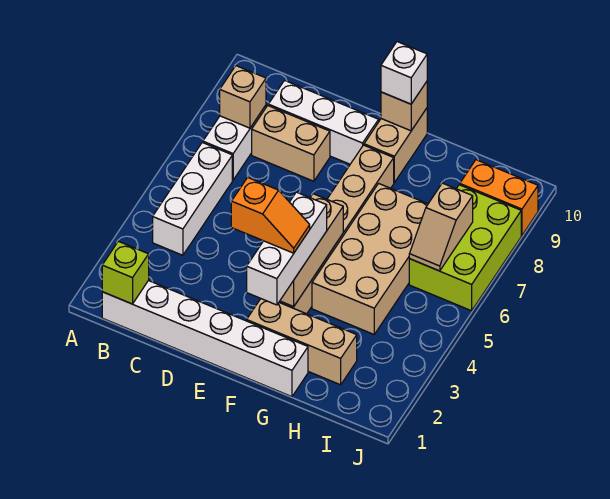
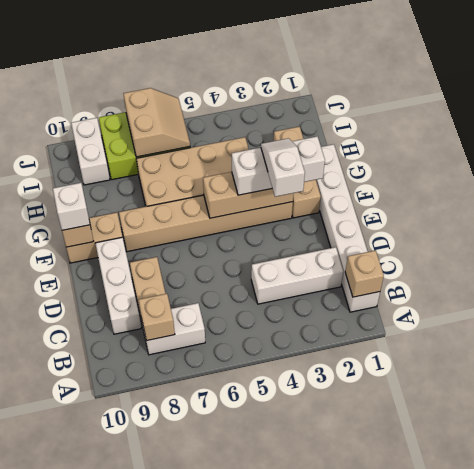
lime 1x1 brick [102,241,149,304] -> tan 1x1 brick [345,250,384,297]
white 1x3 brick [153,143,232,255] -> white 1x3 brick moved to [251,247,343,304]
orange 1x2 slope [231,177,310,253] -> white 1x2 slope [261,138,305,197]
tan 1x2 slope [409,183,473,271] -> tan 2x2 slope [123,88,190,157]
orange 1x2 brick [460,160,538,235] -> white 1x2 brick [71,118,110,185]

